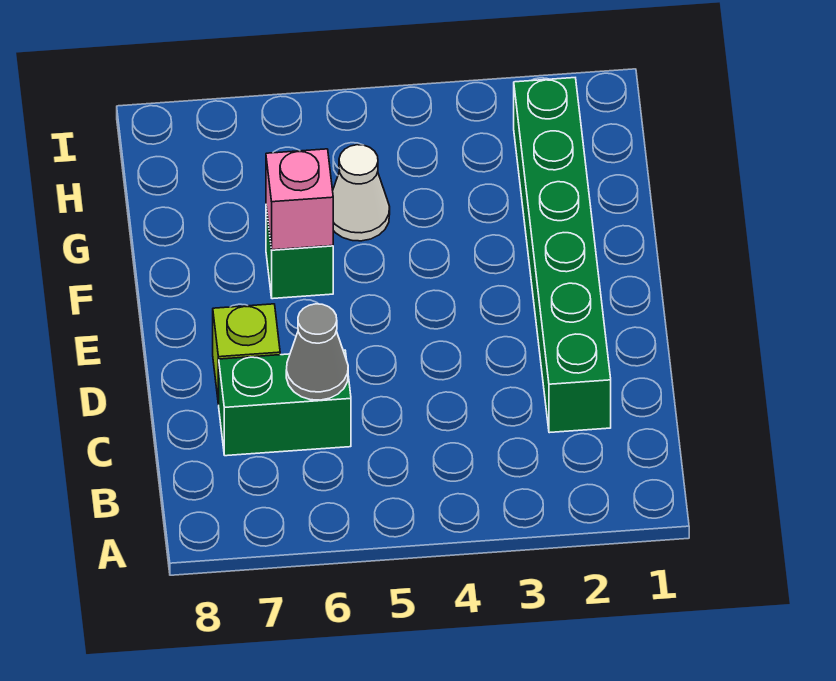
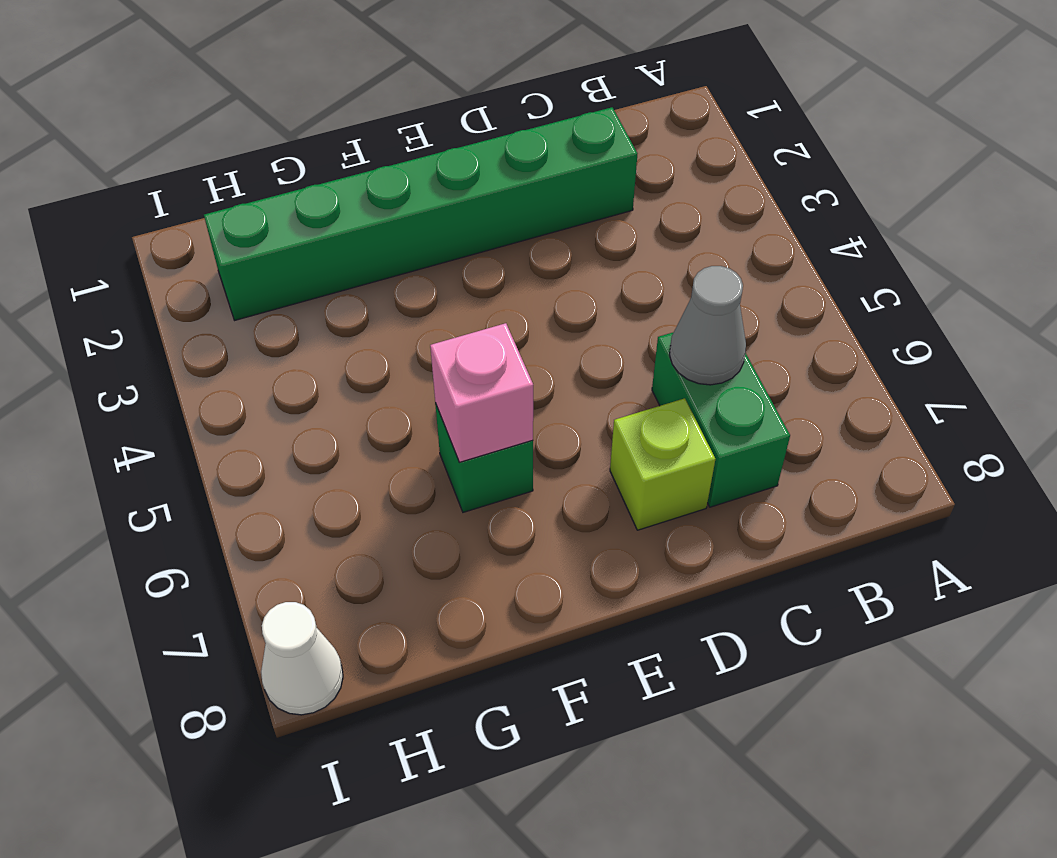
white 1x1 cone [333,145,390,241] -> white 1x1 cone moved to [261,602,343,715]

